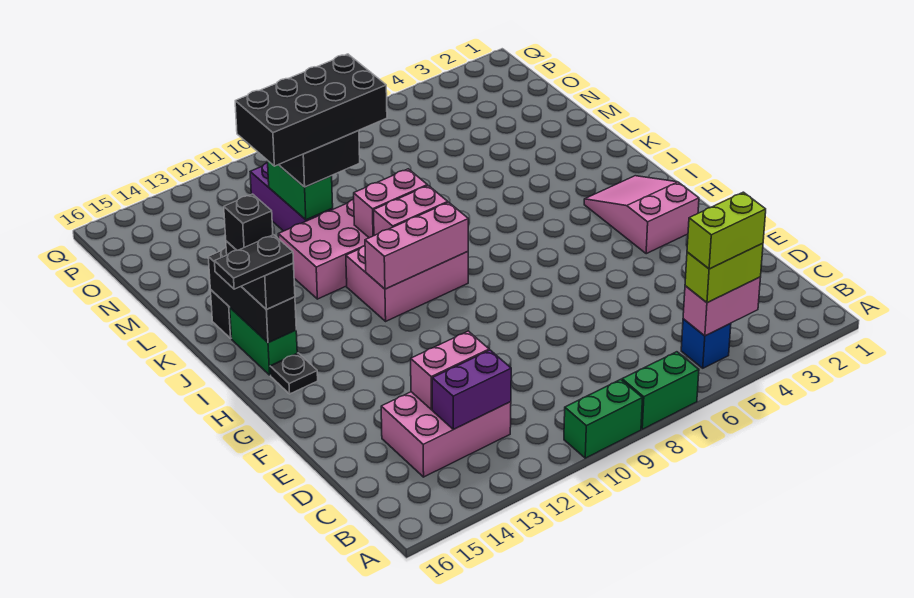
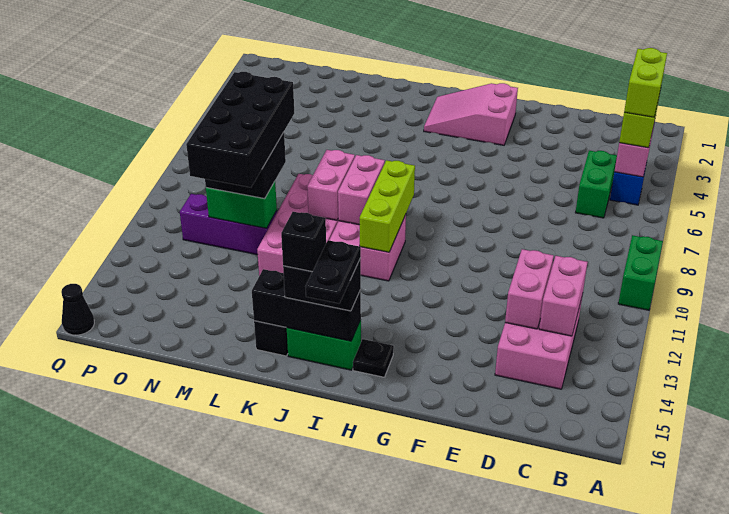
green 1x2 brick [622,352,699,429] -> green 1x2 brick moved to [575,151,617,218]
purple 1x2 brick [432,350,511,429] -> pink 1x2 brick [539,256,588,336]
pink 2x3 brick [346,246,468,321] -> pink 2x2 brick [329,215,406,281]
pink 1x3 brick [365,202,468,289] -> lime 1x3 brick [360,160,415,252]
none -> black 1x1 cone [61,284,94,335]

